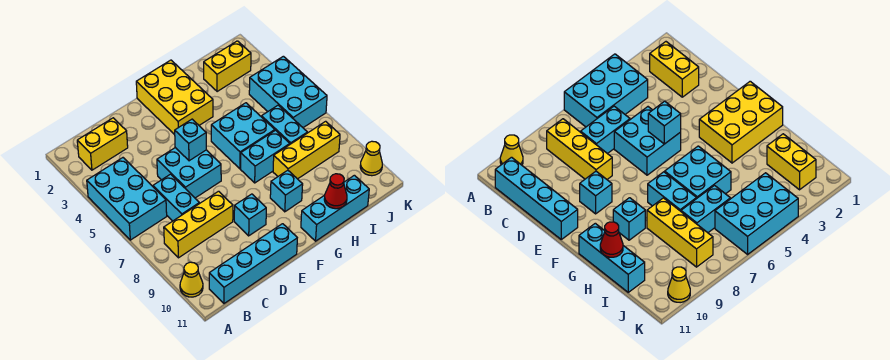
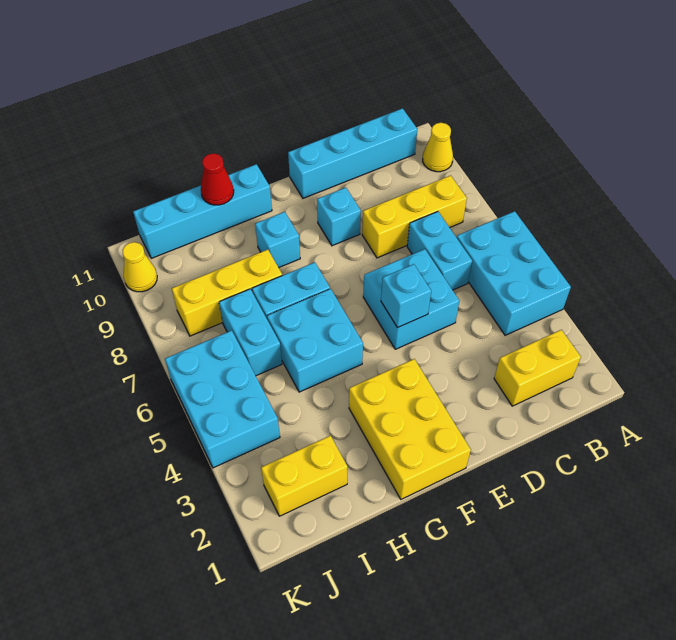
cyan 1x3 brick [301,175,369,241] -> cyan 1x4 brick [133,164,272,258]

